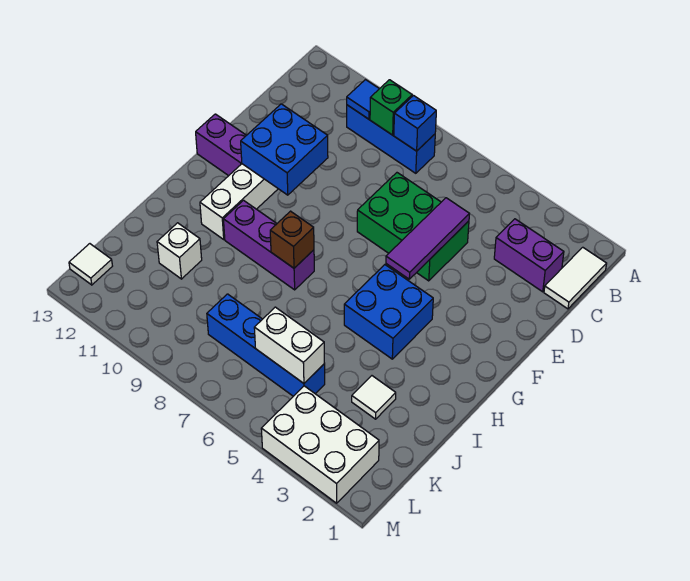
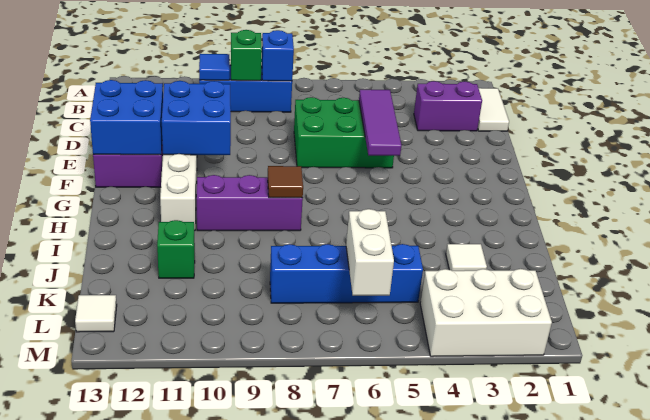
blue 2x2 brick [344,265,433,359] -> blue 2x2 brick moved to [90,80,163,155]
brown 1x1 brick [270,211,314,268] -> brown 1x1 tile [268,166,303,198]
white 1x1 brick [157,223,202,279] -> green 1x1 brick [157,220,195,278]
white 1x2 brick [254,307,324,383] -> white 1x2 brick turned to [346,209,394,296]

